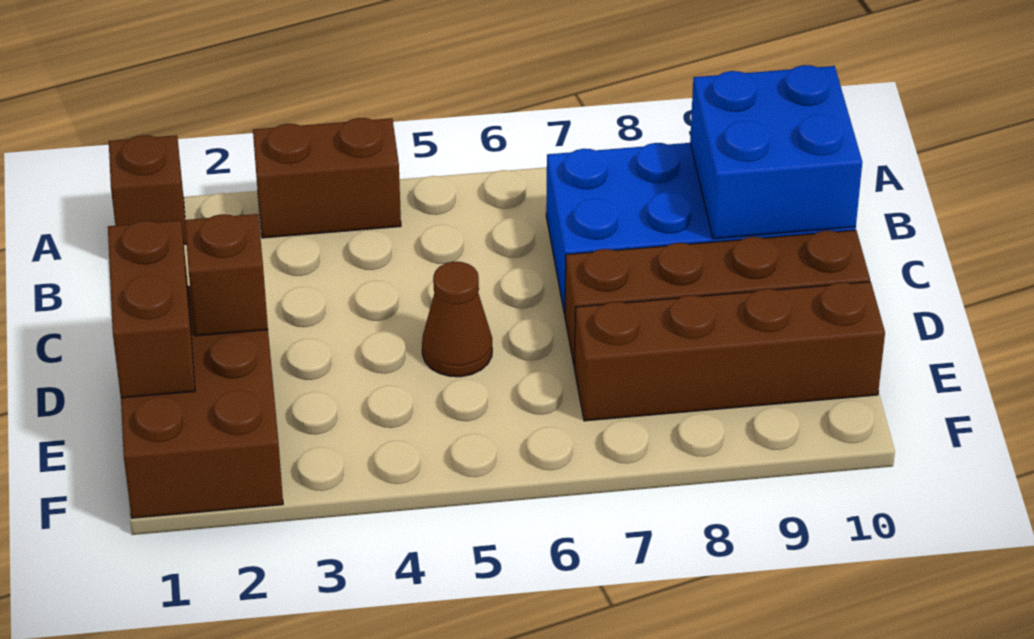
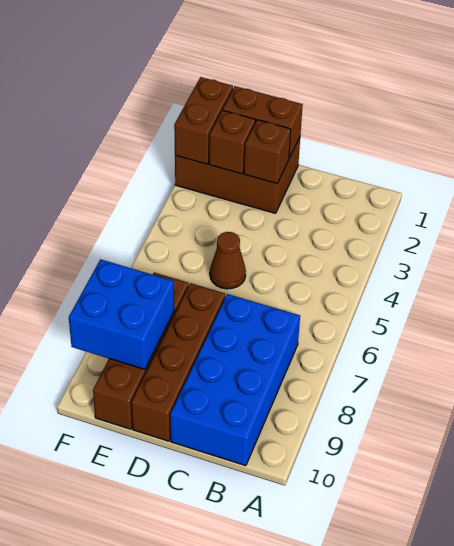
brown 1x1 brick [109,135,187,244] -> brown 1x1 brick moved to [209,110,255,174]
brown 1x2 brick [253,118,401,238] -> brown 1x2 brick moved to [174,77,233,164]
blue 2x2 brick [690,65,862,239] -> blue 2x2 brick moved to [69,259,174,369]

